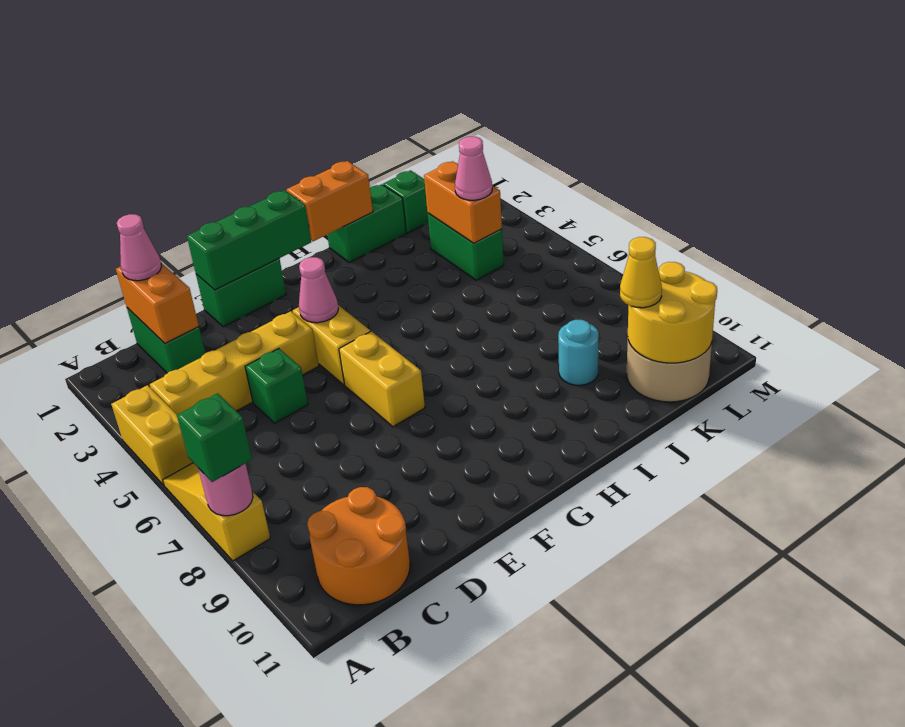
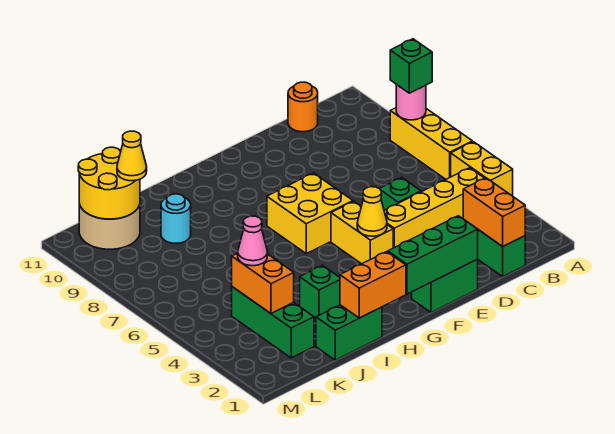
yellow 1x3 slope [163,463,270,561] -> yellow 1x3 brick [390,108,472,179]
orange 2x2 round brick [307,487,410,605] -> orange 1x1 round brick [288,82,318,132]
pink 1x1 cone [117,214,161,281] -> none
pink 1x1 cone [299,257,338,323] -> yellow 1x1 cone [357,187,387,236]
yellow 1x2 brick [339,331,425,427] -> yellow 2x2 brick [267,173,353,253]
green 1x1 brick [383,170,428,233] -> green 1x1 brick moved to [300,265,340,318]
green 1x2 brick [428,213,504,280] -> green 1x3 brick [232,287,314,358]

